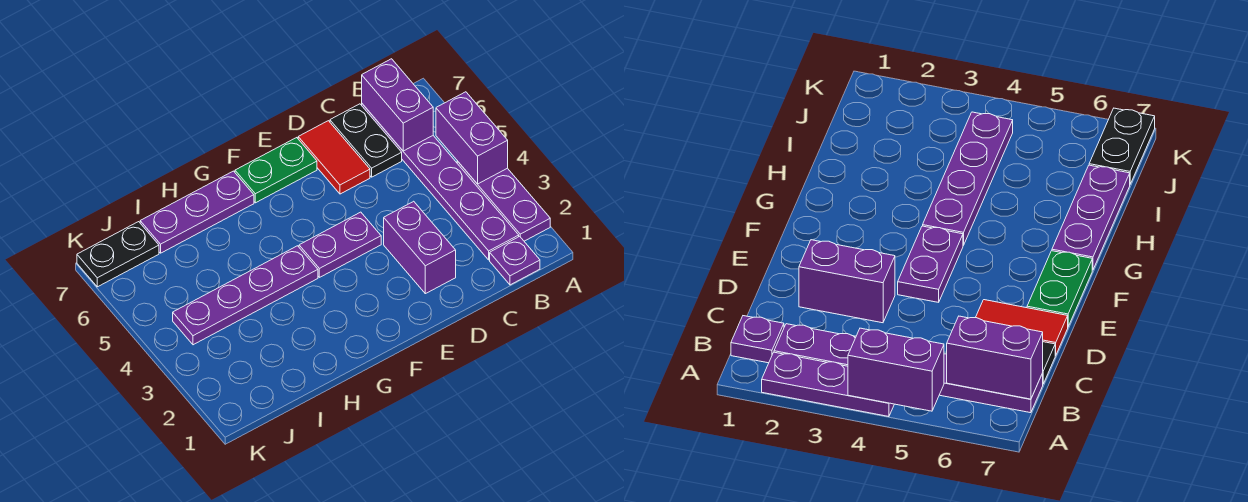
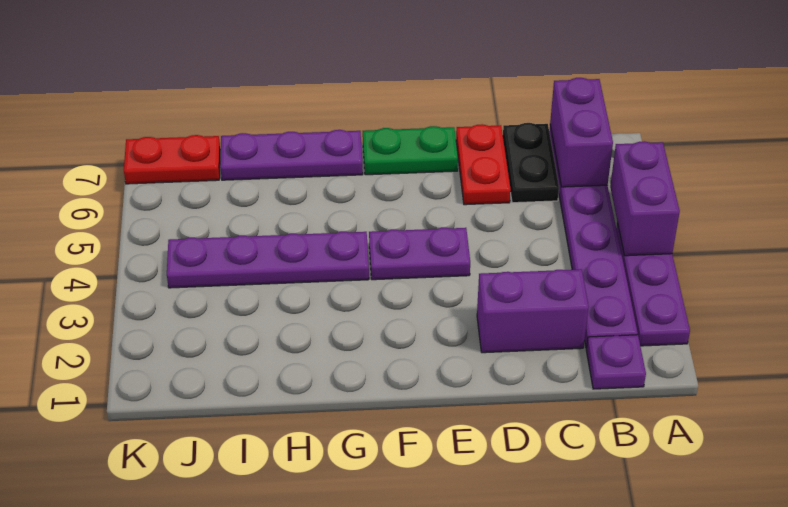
purple 1x2 brick [384,201,456,294] -> purple 1x2 brick turned to [477,269,589,353]
red 1x2 tile [298,121,370,194] -> red 1x2 plate [456,124,511,205]
black 1x2 plate [77,222,159,287] -> red 1x2 plate [124,135,220,184]

